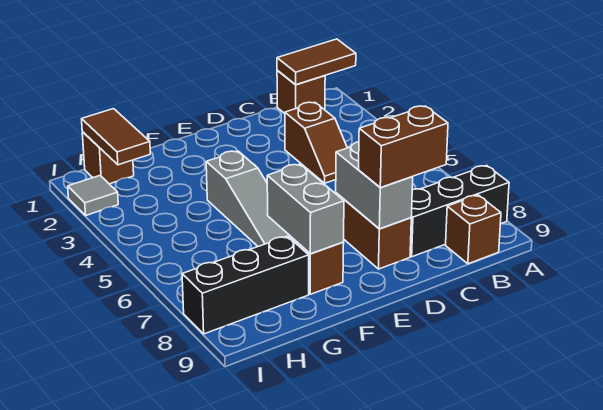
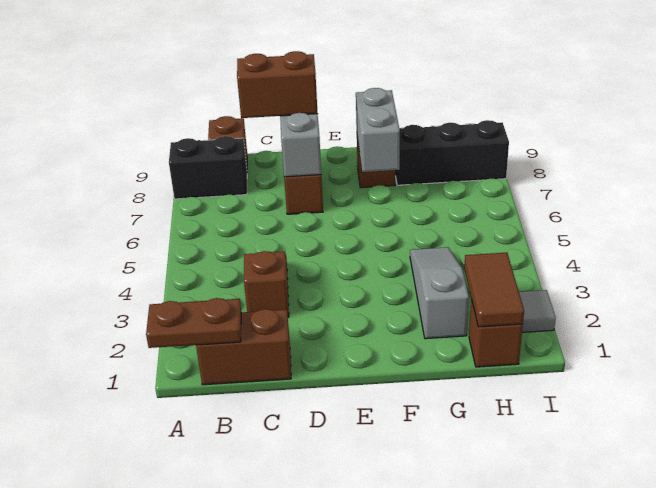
brown 1x2 tile [277,39,356,85] -> brown 1x2 plate [146,298,241,348]
black 1x3 brick [410,166,509,257] -> black 1x2 brick [169,136,247,199]
brown 1x1 brick [277,71,325,114] -> brown 1x2 brick [196,309,291,385]
grey 1x3 slope [206,151,289,246] -> grey 1x3 slope moved to [410,247,469,339]

